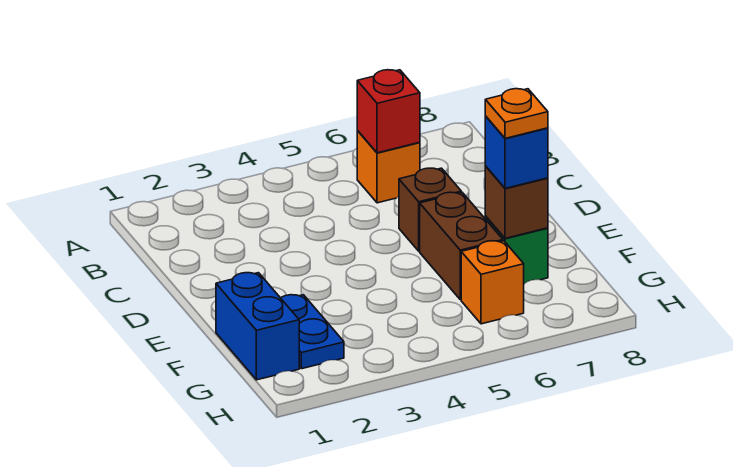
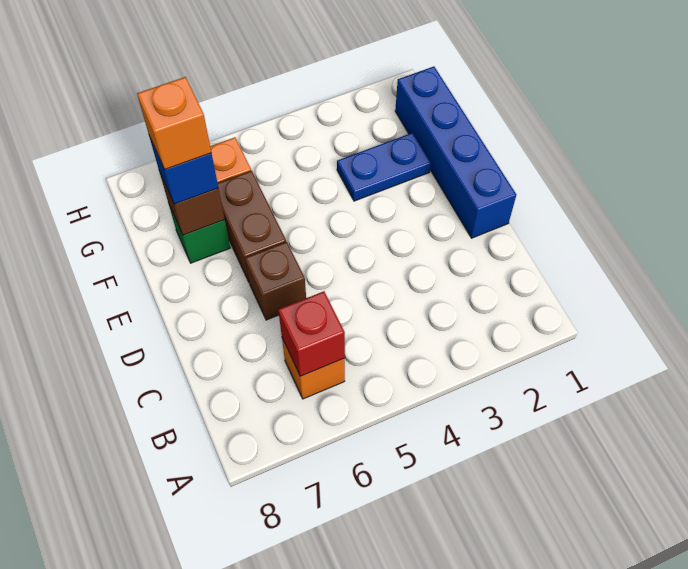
blue 1x2 brick [216,273,299,380] -> blue 1x4 brick [395,67,516,238]
blue 1x2 plate [281,295,344,369] -> blue 1x2 plate turned to [337,133,431,201]
orange 1x1 plate [485,89,548,138] -> orange 1x1 brick [137,77,211,170]

